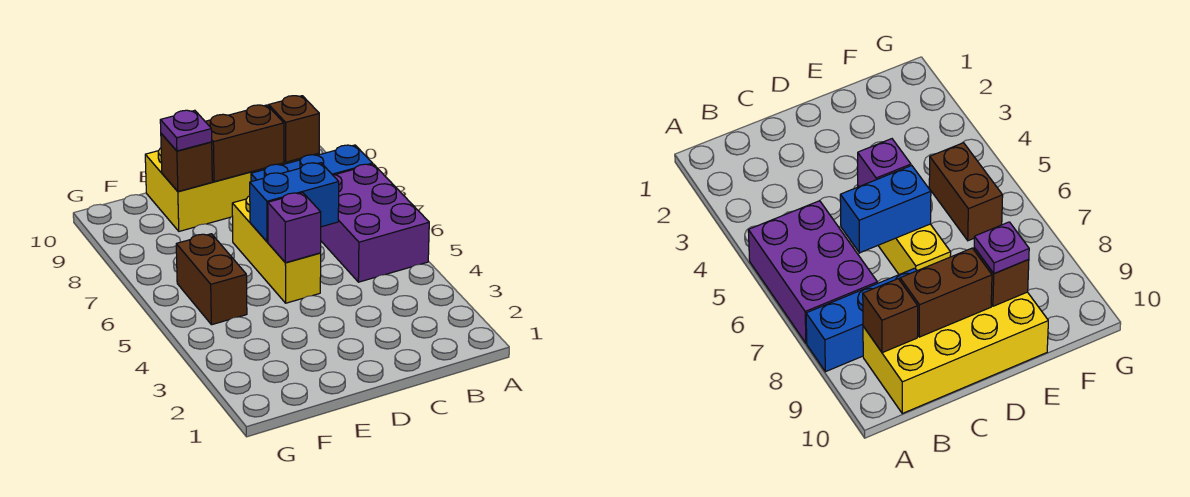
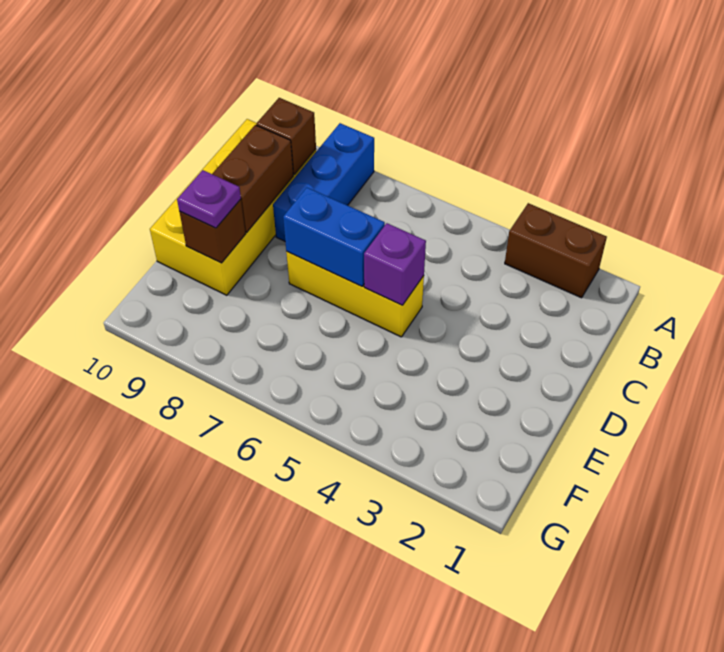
purple 2x3 brick [321,164,429,282] -> none
blue 1x2 brick [250,163,339,242] -> blue 1x2 brick turned to [283,188,385,286]
brown 1x2 brick [176,234,247,325] -> brown 1x2 brick moved to [505,203,607,298]

